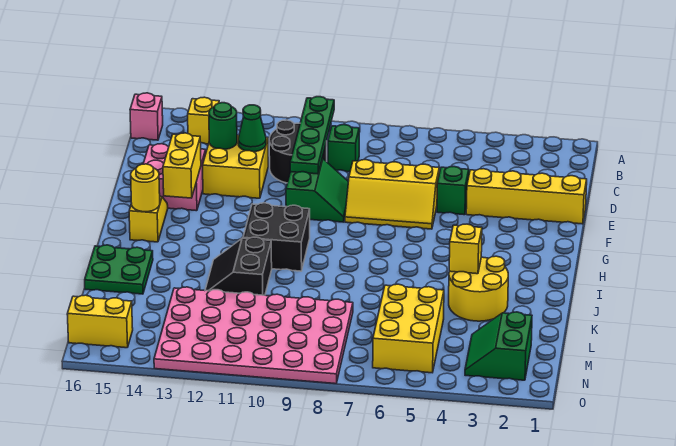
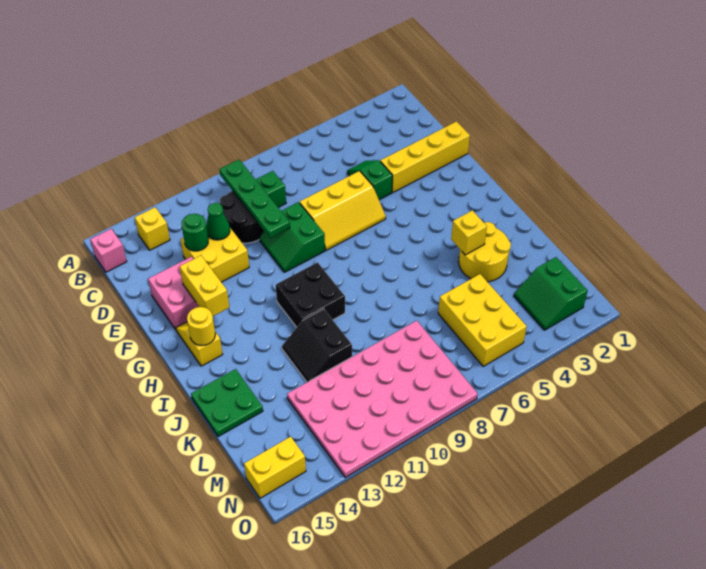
green 2x2 slope [286,158,348,222] -> green 2x2 slope turned to [259,202,325,272]

